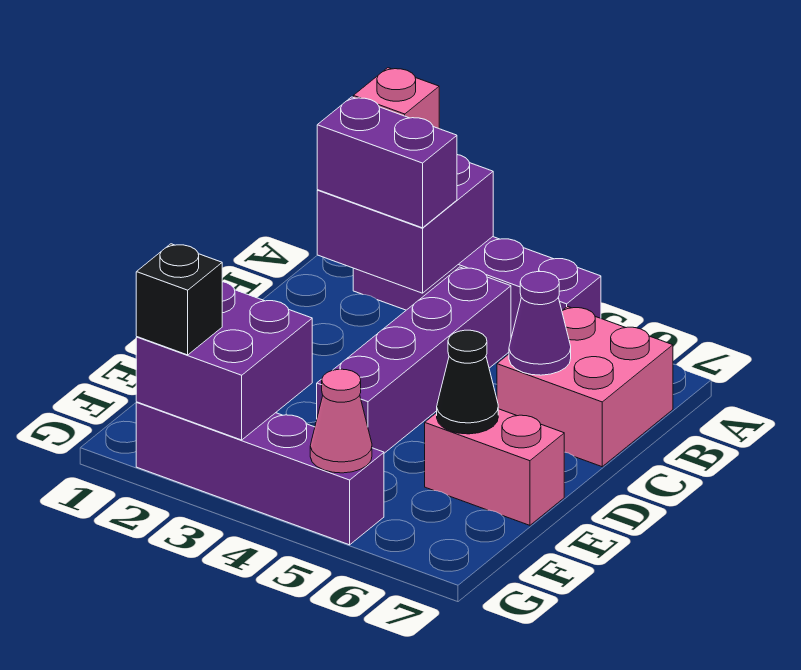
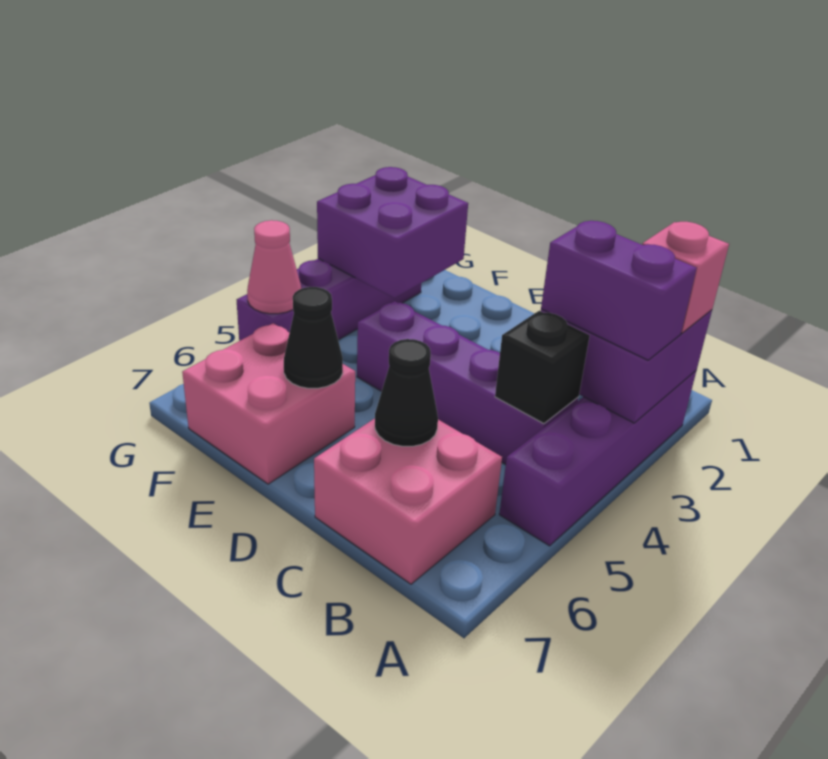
purple 1x2 brick [317,97,457,228] -> purple 1x2 brick turned to [541,221,697,360]
purple 1x1 cone [509,272,571,375] -> black 1x1 cone [375,339,438,446]
pink 1x2 brick [425,409,564,525] -> pink 2x2 brick [182,323,355,484]
black 1x1 brick [136,244,222,355] -> black 1x1 brick moved to [495,311,590,424]

